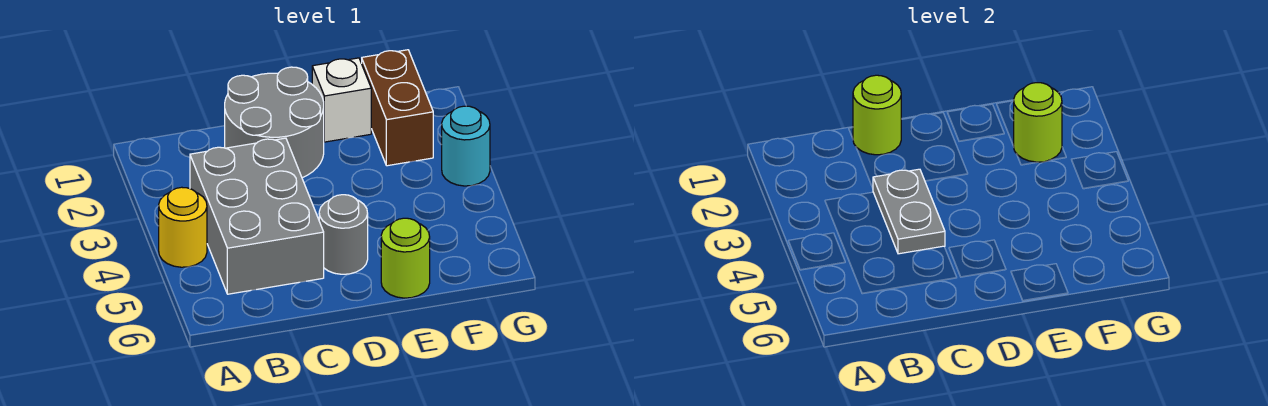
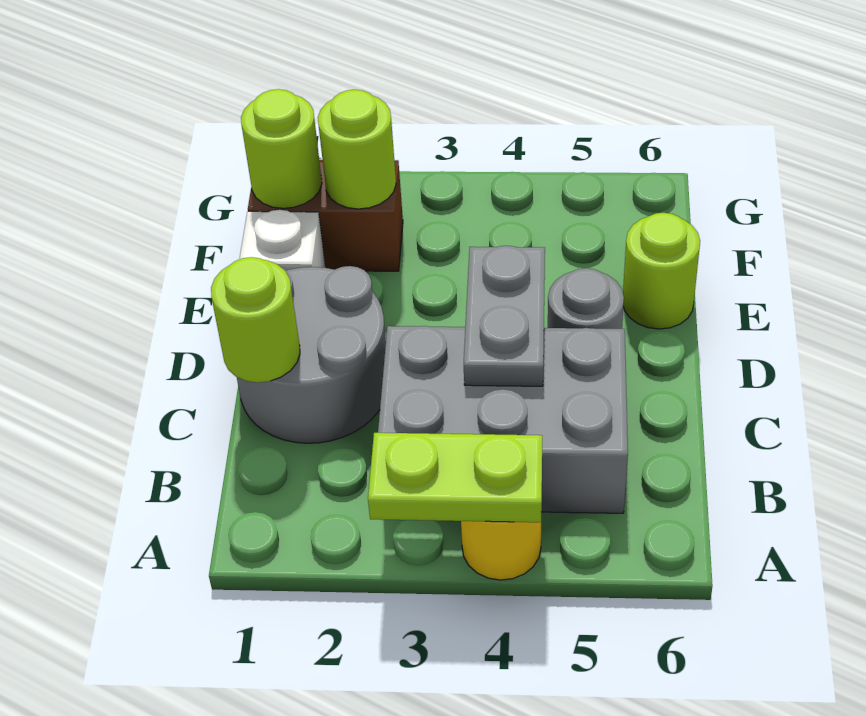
none -> lime 1x2 plate [368,433,542,522]
grey 1x2 plate [873,169,945,254] -> grey 1x2 plate turned to [464,246,545,386]
none -> lime 1x1 round brick [241,89,322,208]
cyan 1x1 round brick [442,106,490,186] -> none

